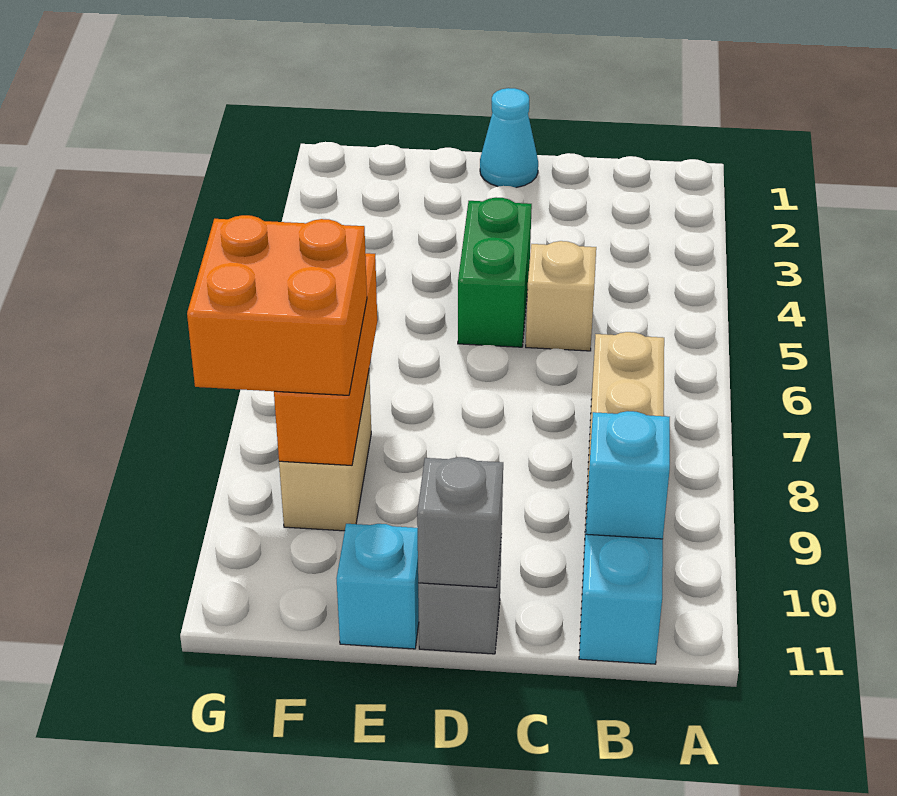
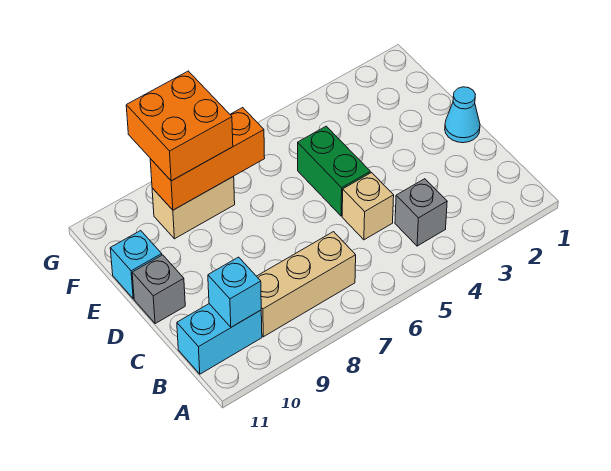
green 1x2 brick [458,197,532,347] -> green 1x2 brick turned to [298,126,370,216]
grey 1x1 brick [417,457,503,588] -> grey 1x1 brick moved to [395,179,447,246]

